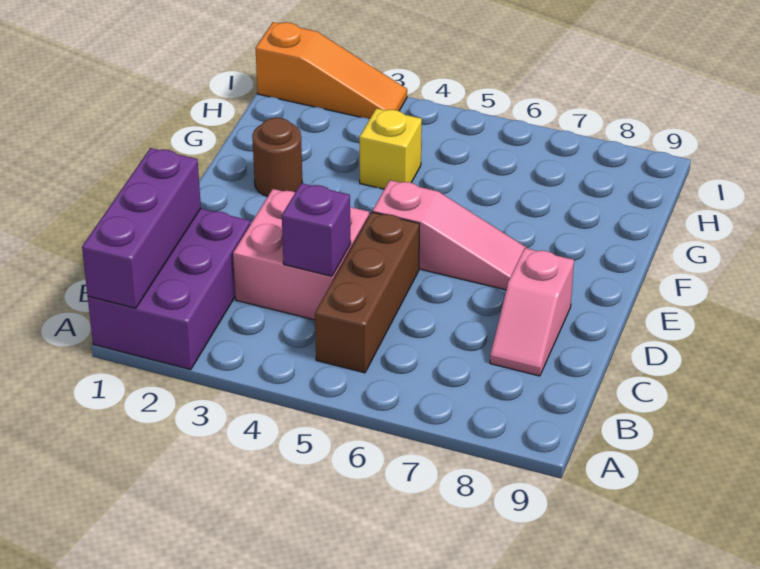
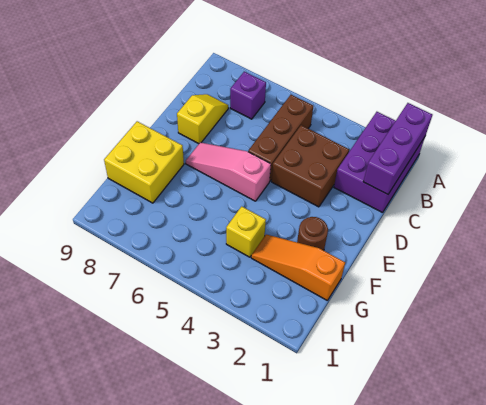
pink 2x2 brick [233,189,369,320] -> brown 2x2 brick [271,125,349,207]
purple 1x1 brick [282,183,351,276] -> purple 1x1 brick moved to [230,72,266,119]
pink 1x2 slope [490,248,574,376] -> yellow 1x2 slope [177,94,228,144]
none -> yellow 2x2 brick [104,121,184,203]
orange 1x3 slope [256,22,407,119] -> orange 1x3 slope moved to [251,234,345,301]

